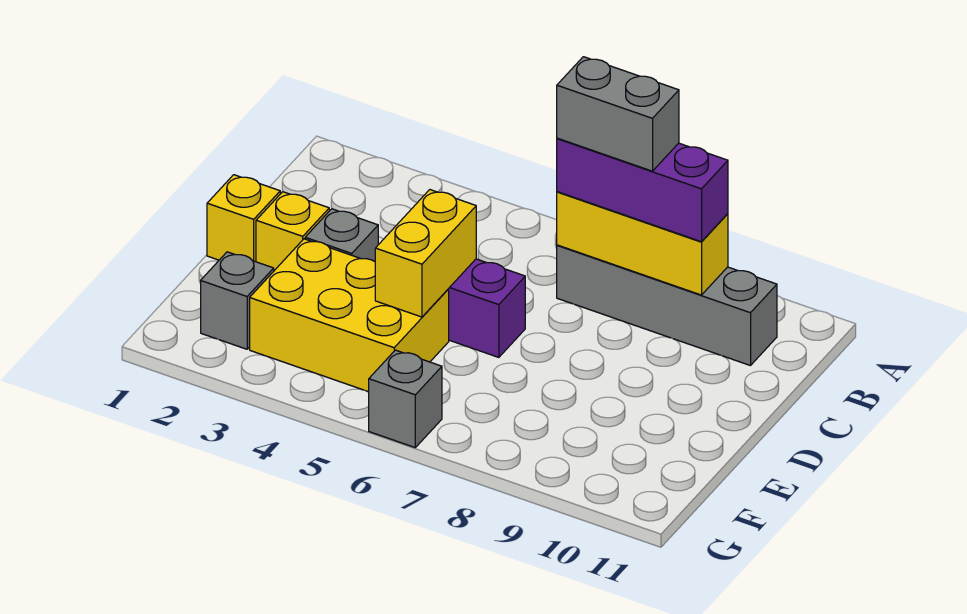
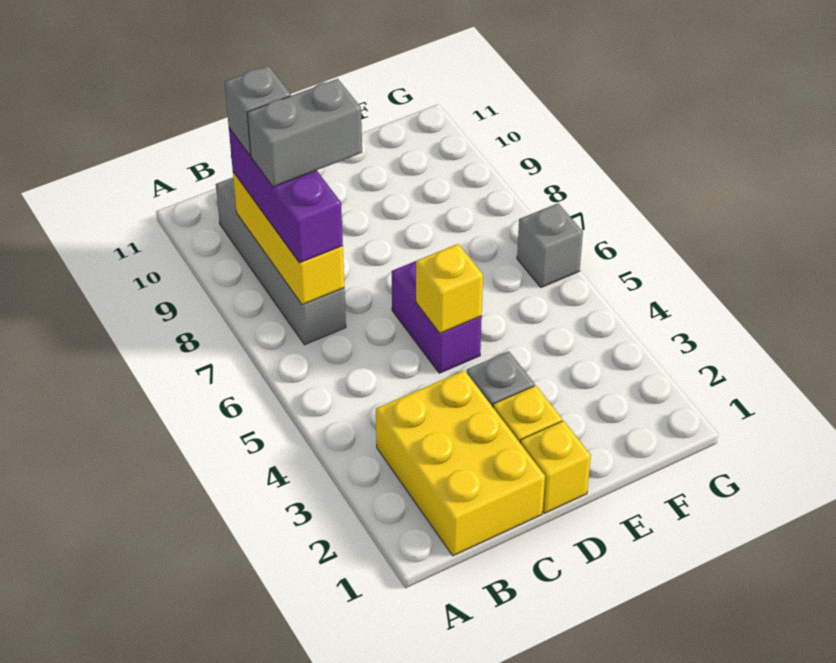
grey 1x2 brick [557,57,679,171] -> grey 1x2 brick turned to [247,79,362,187]
yellow 1x2 brick [375,190,476,317] -> yellow 1x1 brick [416,244,483,333]
yellow 2x3 brick [250,239,449,392] -> yellow 2x3 brick moved to [376,370,545,556]
grey 1x1 brick [201,252,274,349] -> grey 1x1 brick moved to [225,66,291,156]

